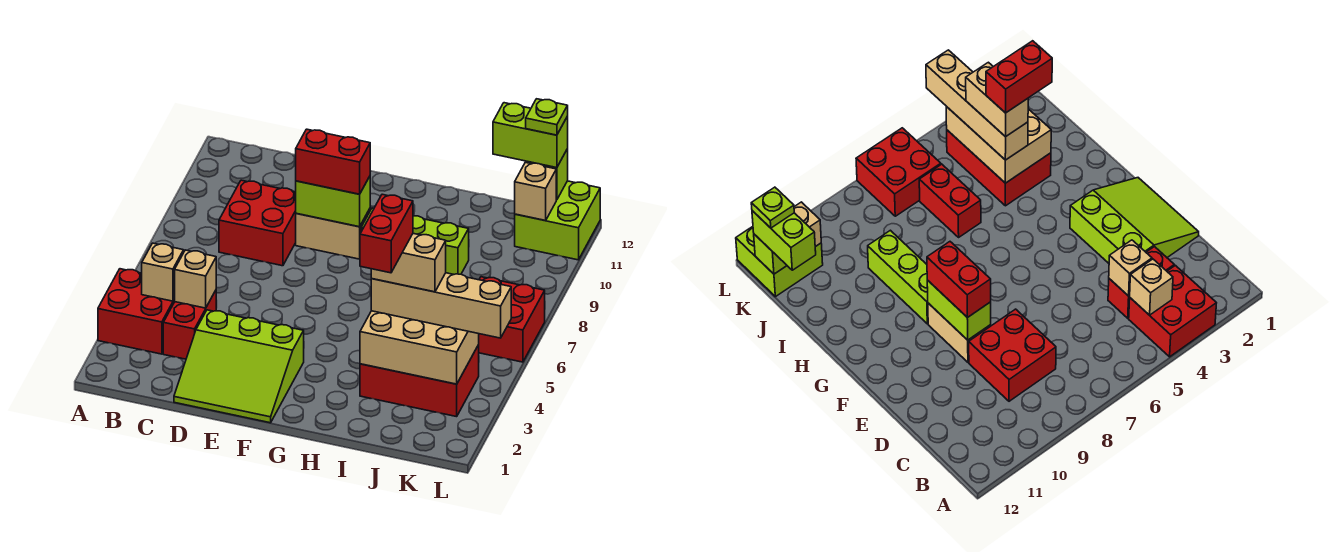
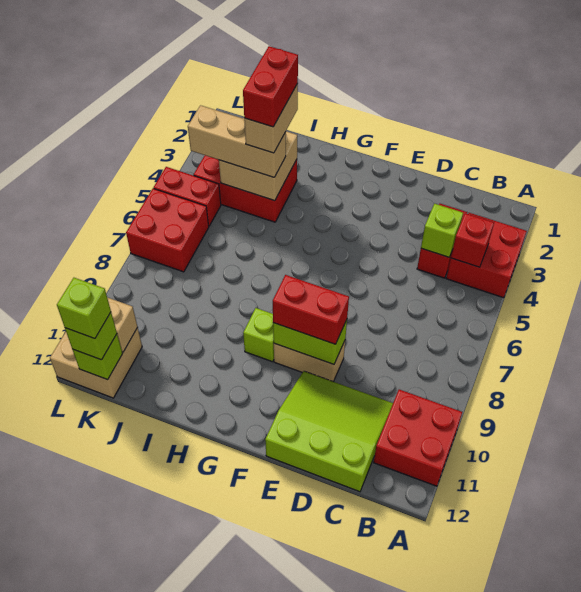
tan 1x1 brick [142,243,184,301] -> red 1x1 brick [451,213,494,267]
tan 1x1 brick [175,250,216,308] -> lime 1x1 brick [421,203,463,257]
red 2x2 brick [219,180,296,266] -> red 2x2 brick moved to [374,390,462,486]
lime 3x3 slope [174,310,304,423] -> lime 3x3 slope moved to [265,371,393,492]
lime 1x3 brick [361,208,469,274] -> lime 1x1 brick [243,308,274,362]
tan 2x3 brick [360,311,479,384] -> tan 2x2 brick [219,118,297,201]
tan 1x4 brick [371,273,511,338] -> tan 1x3 brick [188,105,286,177]
tan 1x2 brick [371,233,446,292] -> tan 1x2 brick turned to [244,84,298,153]
red 1x2 brick [919,164,981,237] -> red 1x2 brick moved to [154,167,221,226]
lime 1x2 brick [493,103,568,168] -> lime 1x1 brick [65,313,117,360]
lime 2x2 brick [515,181,600,260] -> tan 2x2 brick [50,328,142,398]
lime 1x1 plate [526,99,568,135] -> lime 1x1 brick [57,278,111,339]

